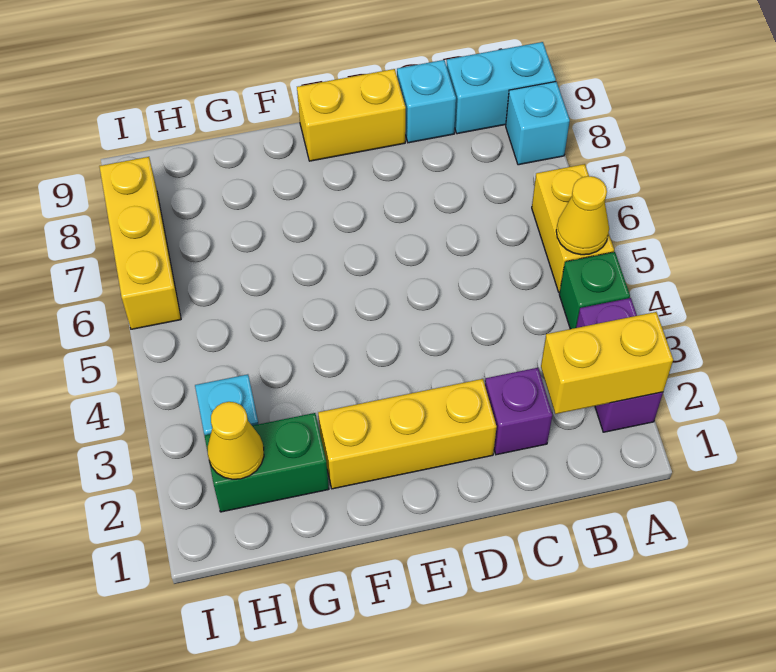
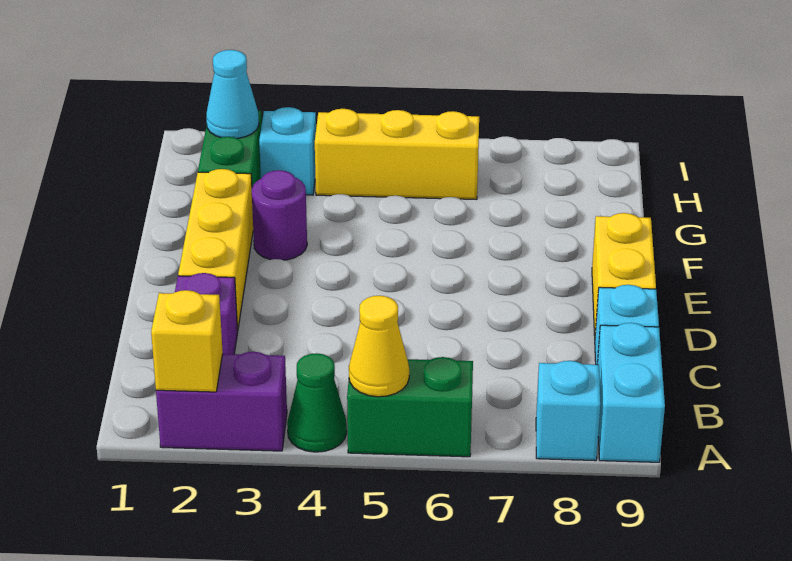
yellow 1x2 brick [541,312,673,414] -> yellow 1x1 brick [151,290,223,392]
green 1x1 brick [559,252,630,329] -> green 1x1 cone [287,353,347,452]
yellow 1x2 brick [532,164,614,292] -> green 1x2 brick [347,357,473,457]
none -> purple 1x1 round brick [252,170,307,260]
yellow 1x1 cone [208,402,264,479] -> cyan 1x1 cone [206,50,259,138]
yellow 1x3 brick [99,157,181,329] -> yellow 1x3 brick moved to [315,109,479,200]

